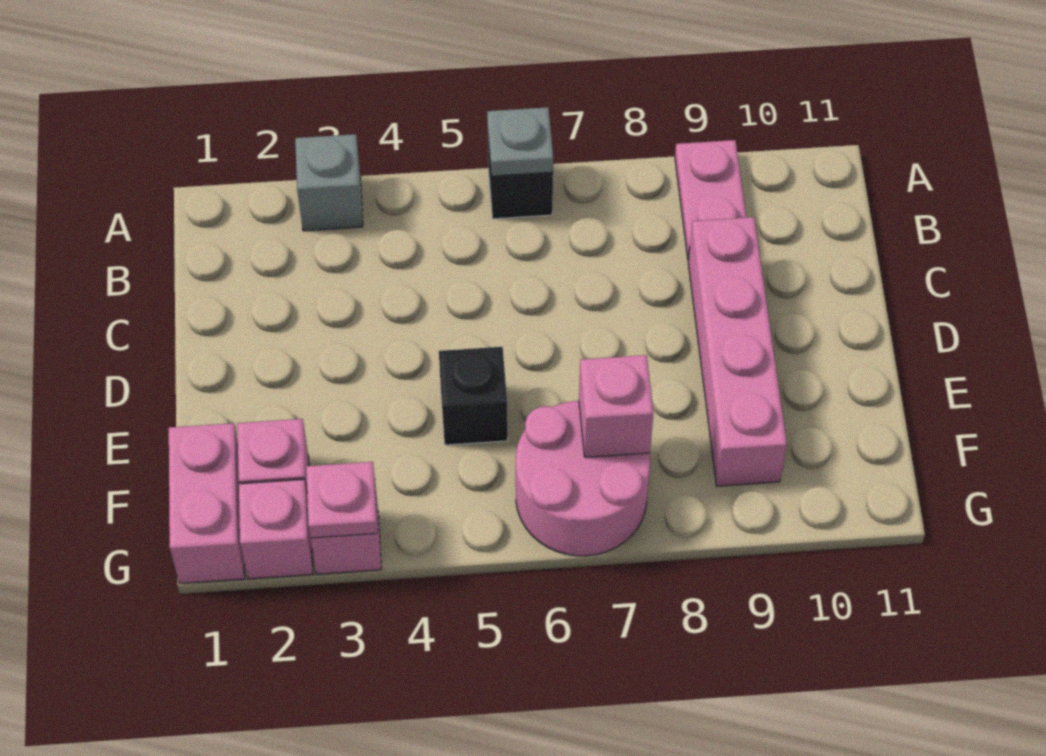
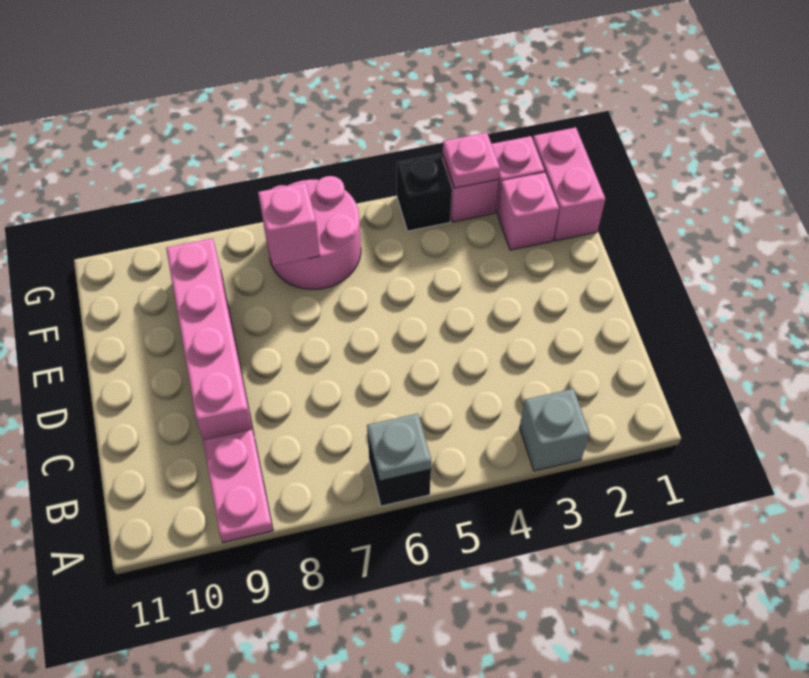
black 1x1 brick [439,347,508,445] -> black 1x1 brick moved to [397,154,452,231]

